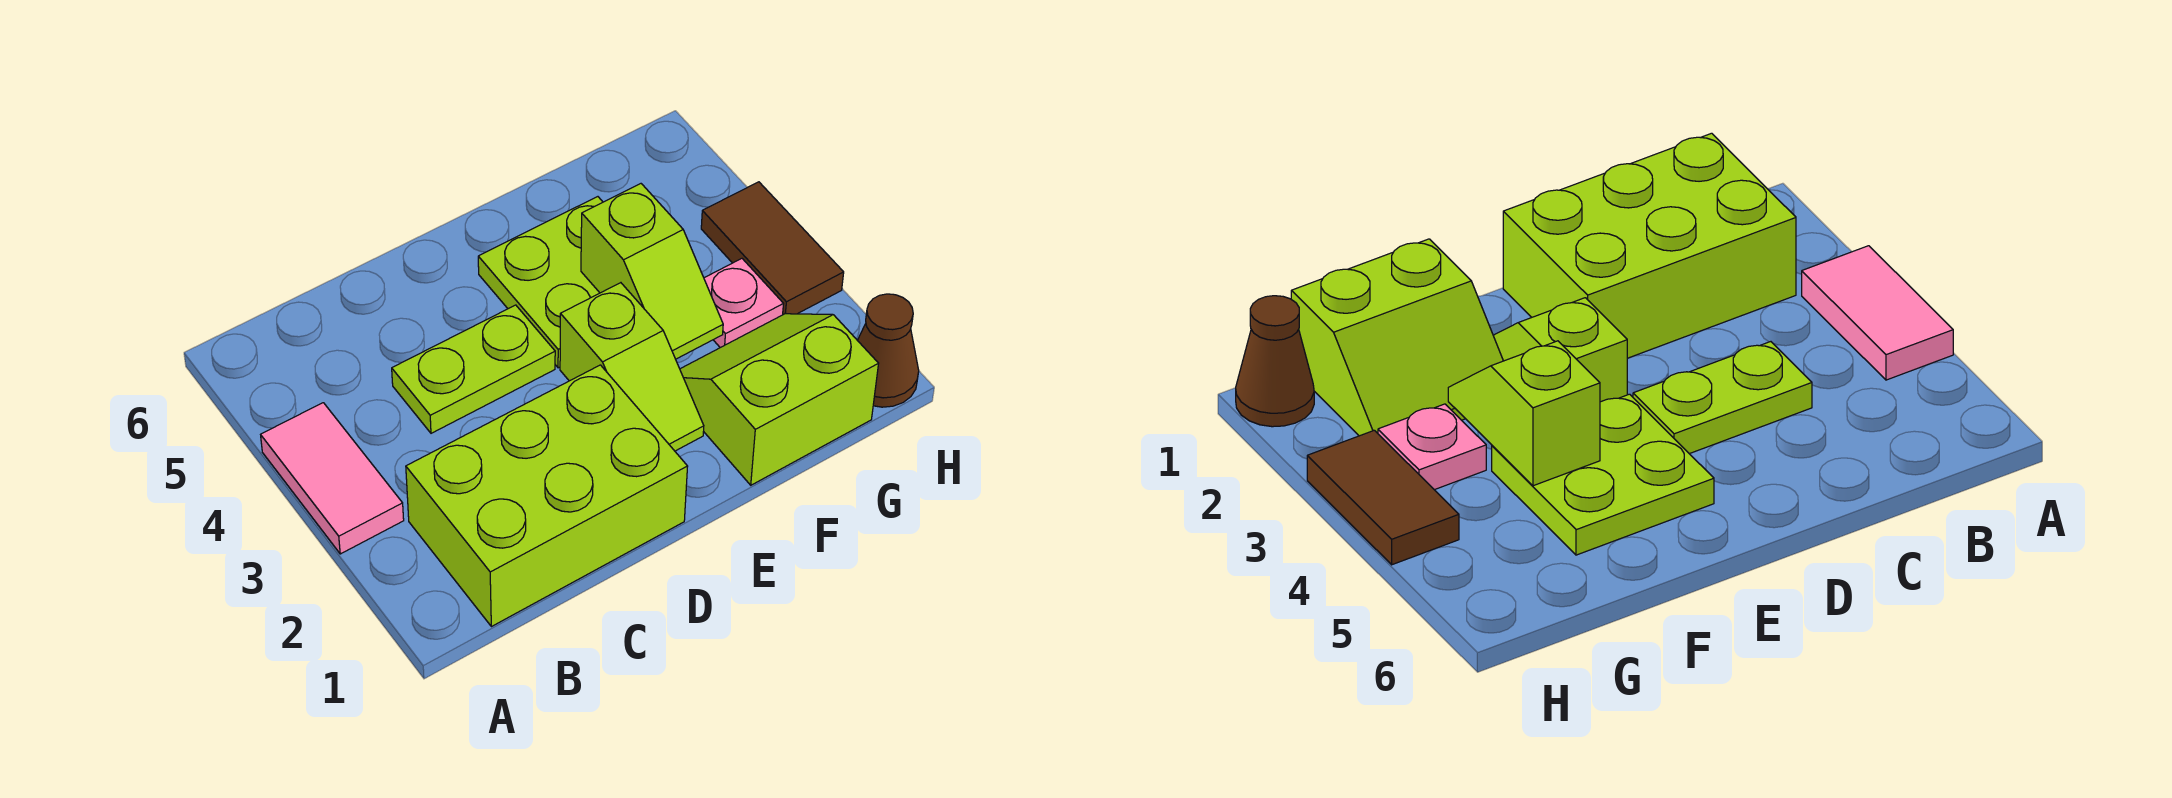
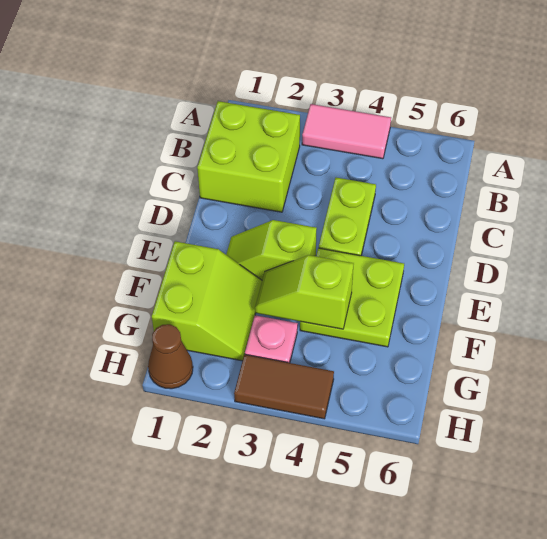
lime 2x3 brick [406,365,688,627] -> lime 2x2 brick [197,101,300,212]

